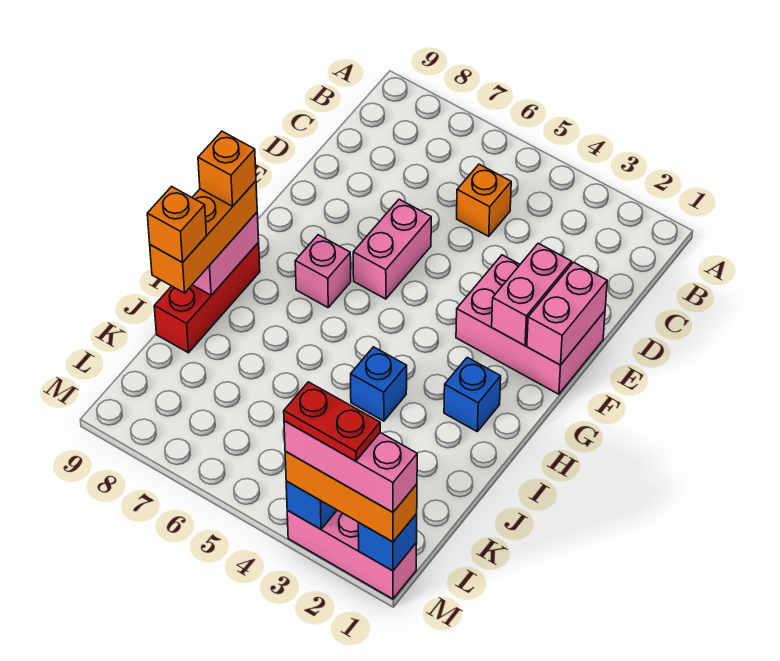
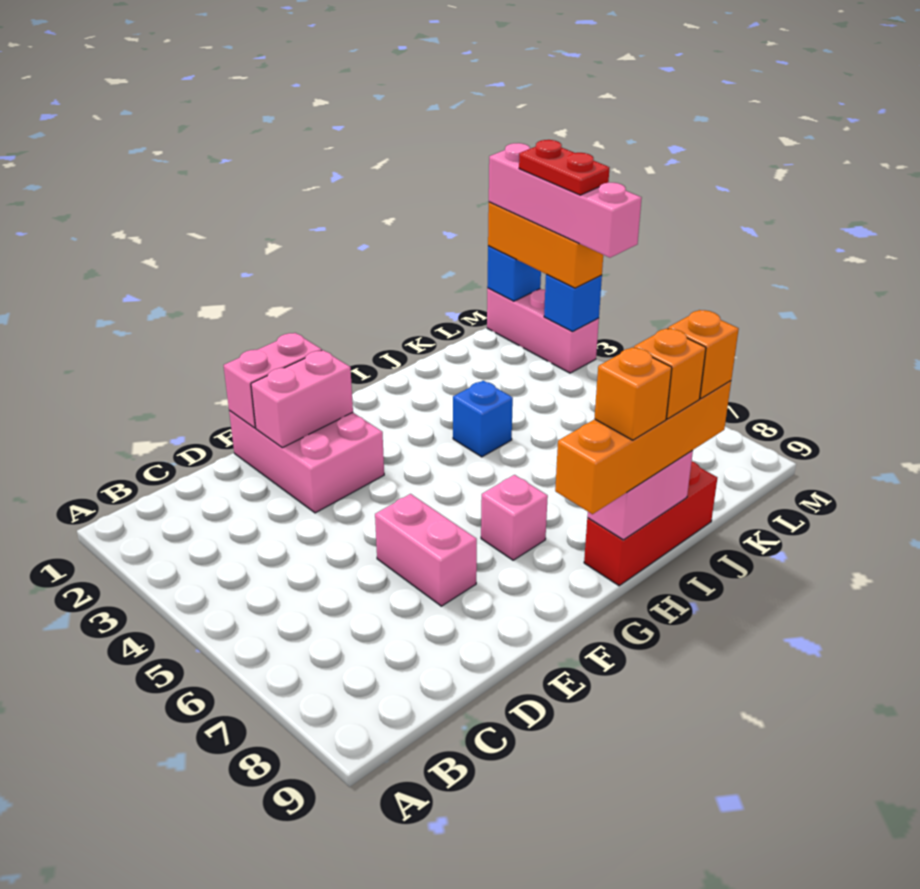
orange 1x1 brick [457,164,511,236] -> orange 1x1 brick moved to [634,328,706,419]
pink 1x2 brick [353,199,431,299] -> pink 1x2 brick turned to [375,494,477,606]
blue 1x1 brick [444,357,501,431] -> none
orange 1x3 brick [150,181,257,293] -> orange 1x4 brick [555,381,731,514]
pink 1x3 brick [284,421,417,512] -> pink 1x4 brick [489,143,642,258]

